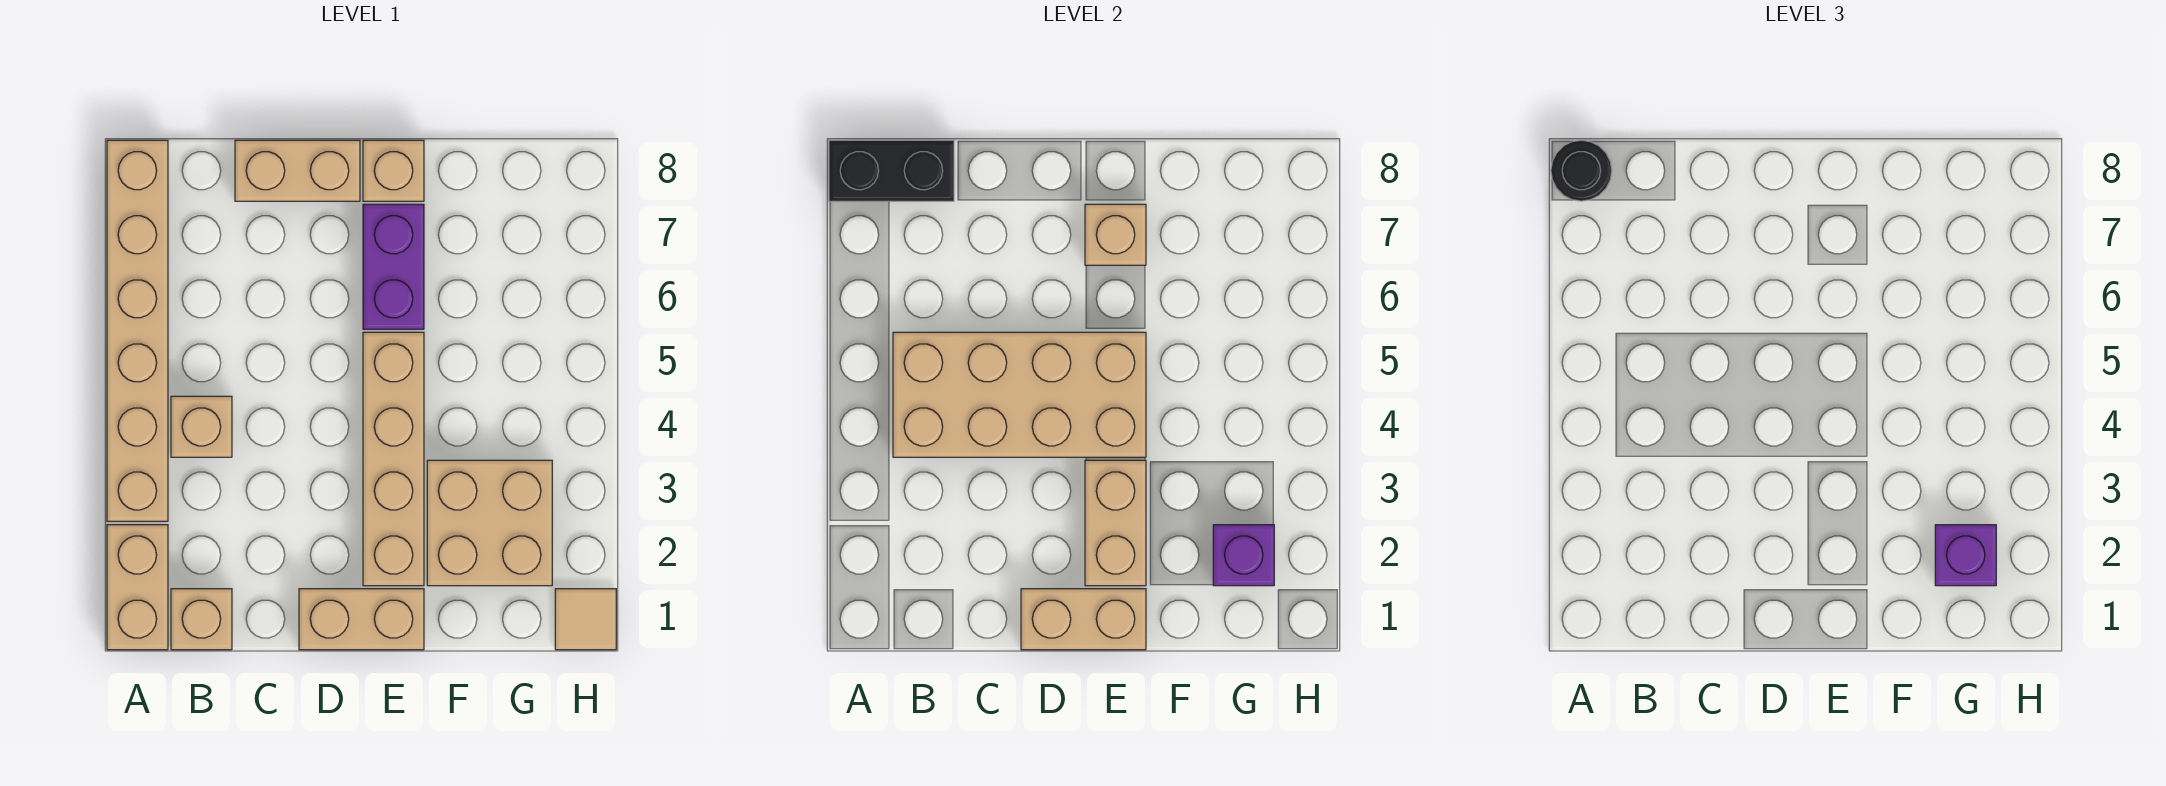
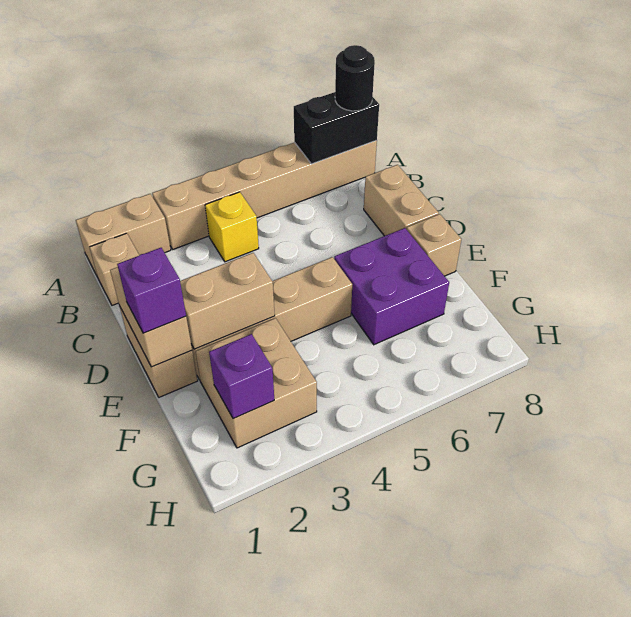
black 1x2 brick [829,140,954,201] -> black 1x2 brick turned to [294,92,379,164]
tan 1x1 brick [171,396,232,457] -> yellow 1x1 brick [205,192,259,262]
tan 2x4 brick [893,332,1146,457] -> none
purple 1x2 brick [363,204,424,329] -> purple 2x2 brick [334,228,449,345]
tan 1x1 brick [1085,204,1146,265] -> none
purple 1x1 brick [1935,525,1996,586] -> purple 1x1 brick moved to [117,248,186,333]
tan 1x1 tile [555,589,616,650] -> none

